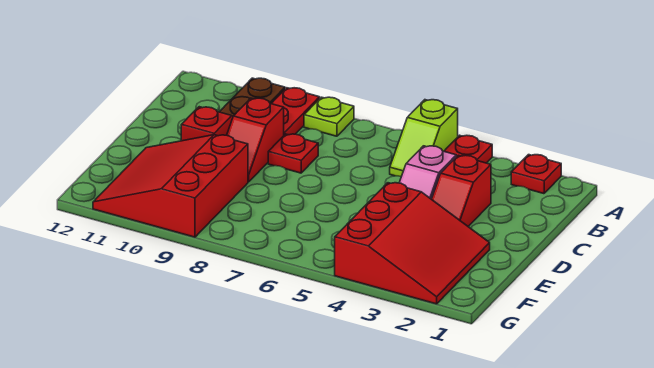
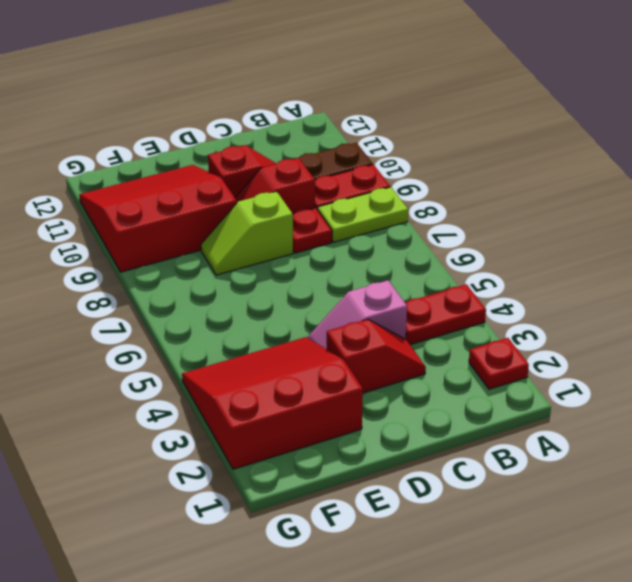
lime 1x2 slope [390,100,458,176] -> lime 1x2 slope moved to [201,191,293,275]
lime 1x1 plate [304,97,354,136] -> lime 1x2 plate [317,187,408,242]
red 1x2 slope [432,155,491,226] -> red 1x2 slope turned to [327,319,426,393]
red 3x3 slope [335,183,490,304] -> red 3x3 slope turned to [182,337,363,469]

